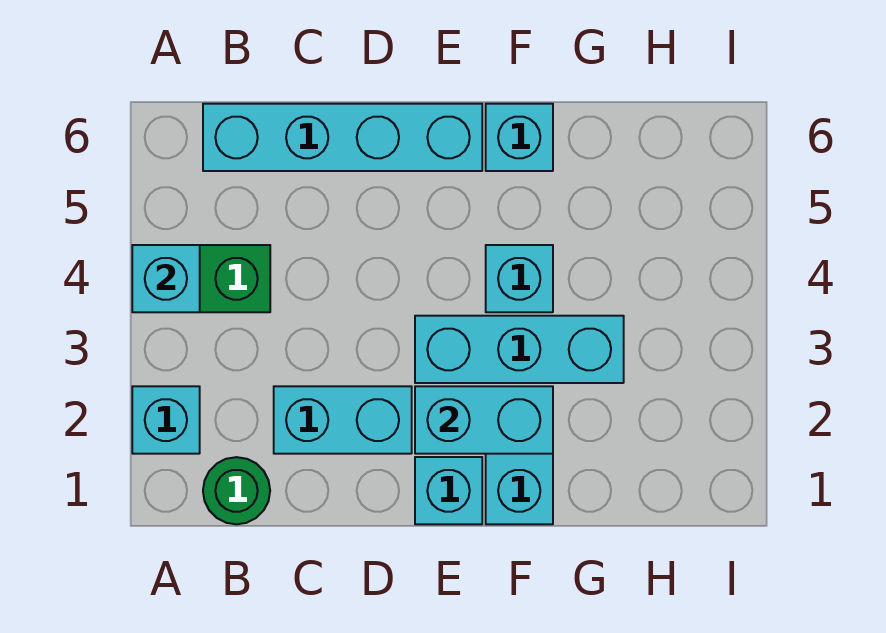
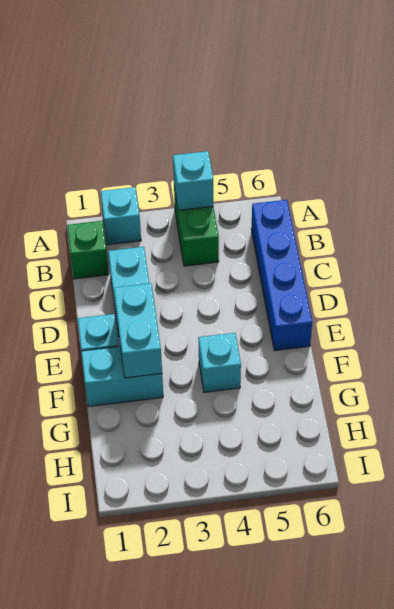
green 1x1 round brick [203,457,270,524] -> green 1x1 brick [67,221,109,279]
cyan 1x4 brick [203,104,482,171] -> blue 1x4 brick [251,200,312,351]
cyan 1x3 brick [415,316,624,383] -> none
cyan 1x1 brick [486,104,553,171] -> none

